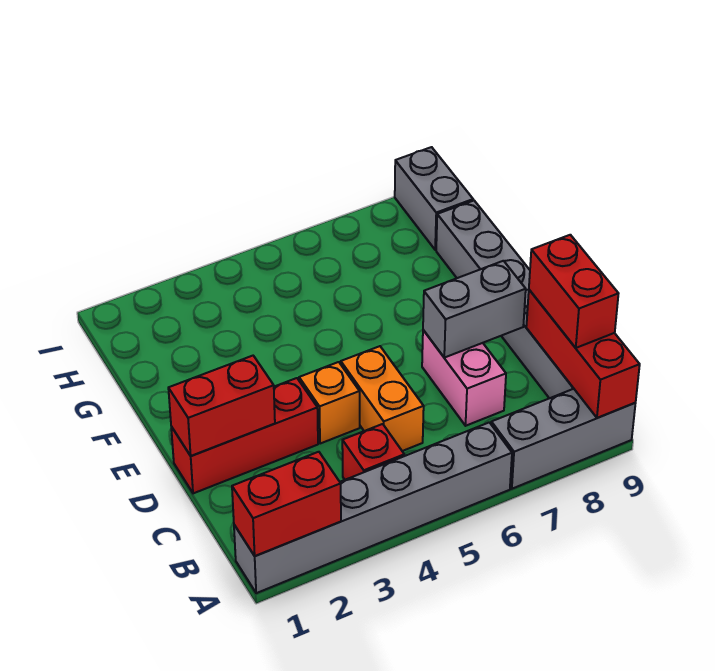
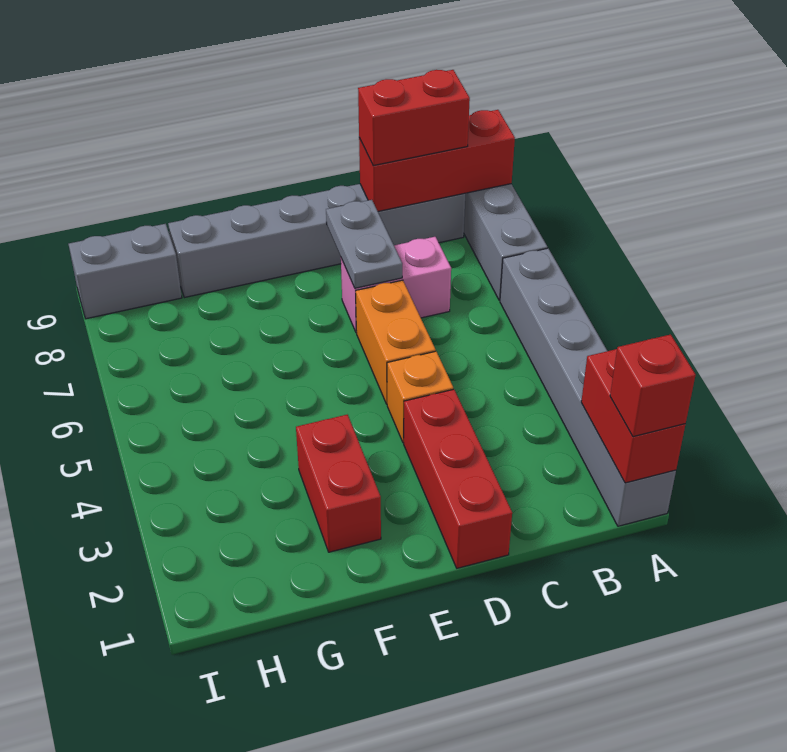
red 1x1 brick [342,424,404,480] -> red 1x1 brick moved to [610,334,695,437]
orange 1x2 brick [341,346,424,451] -> orange 1x2 brick turned to [356,280,436,404]
red 1x2 brick [168,356,275,456] -> red 1x2 brick moved to [296,415,381,552]
grey 1x2 brick [423,261,526,358] -> grey 1x2 plate [326,200,402,288]

